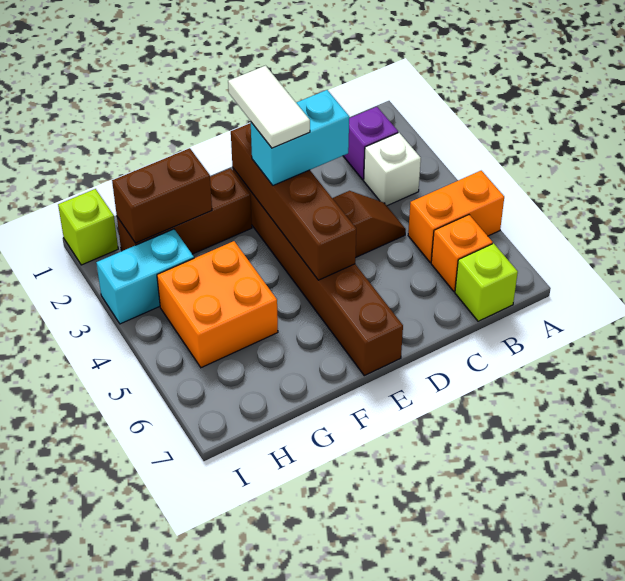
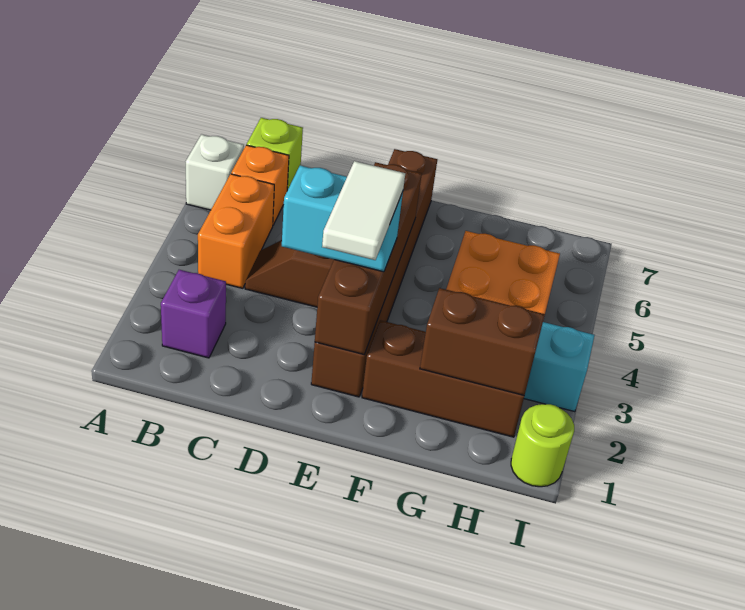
orange 1x2 brick [408,171,504,263] -> orange 1x2 brick turned to [198,174,274,288]
white 1x1 brick [364,133,421,206] -> white 1x1 brick moved to [186,134,244,210]
lime 1x1 brick [58,189,118,265] -> lime 1x1 round brick [511,404,574,487]

